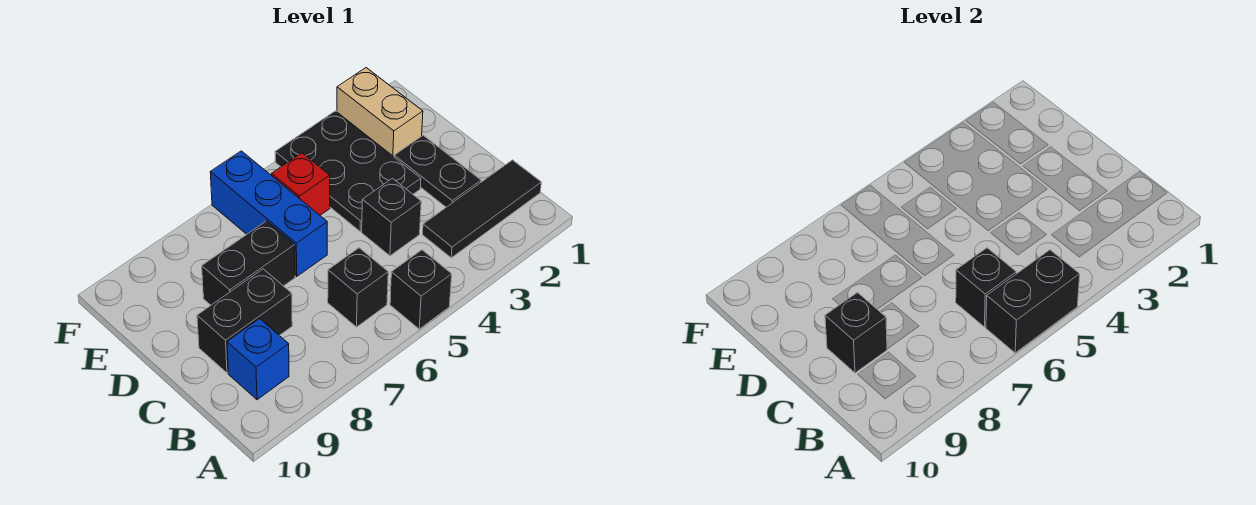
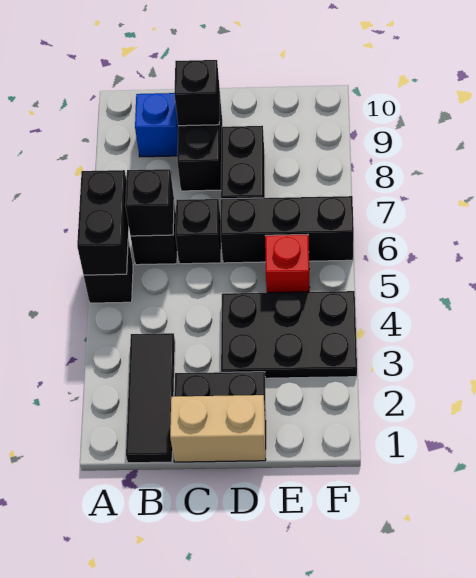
black 1x1 brick [362,178,421,256] -> black 1x1 brick moved to [175,199,221,264]
blue 1x3 brick [210,151,327,276] -> black 1x3 brick [220,196,354,263]
tan 1x2 brick [337,68,423,157] -> tan 1x2 brick moved to [170,395,266,462]

